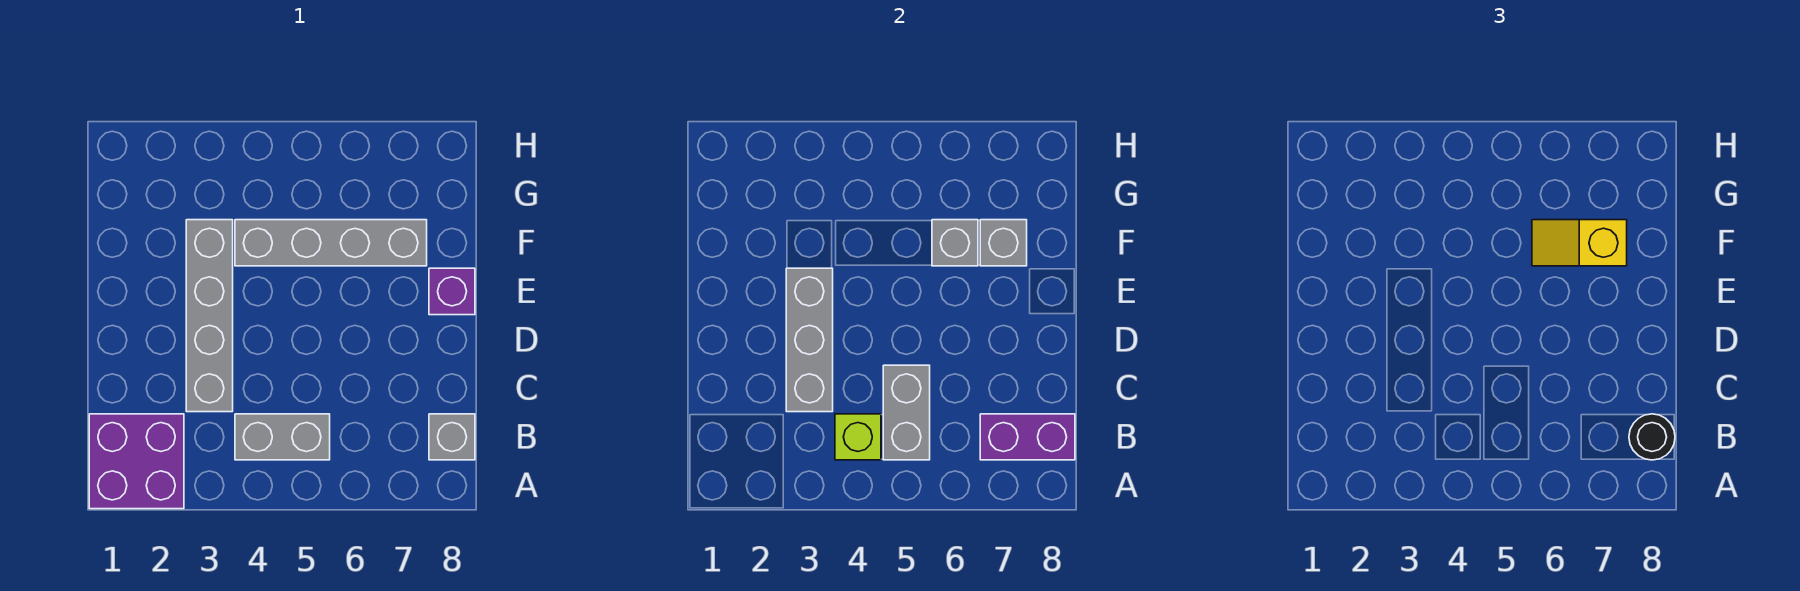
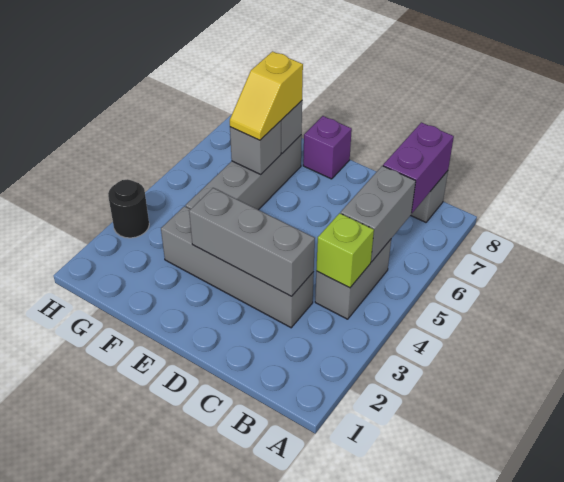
purple 2x2 brick [89,414,184,509] -> none
grey 1x2 brick [883,365,930,460] -> grey 1x2 brick turned to [341,166,416,262]
black 1x1 round brick [1629,414,1675,460] -> black 1x1 round brick moved to [108,179,149,238]

